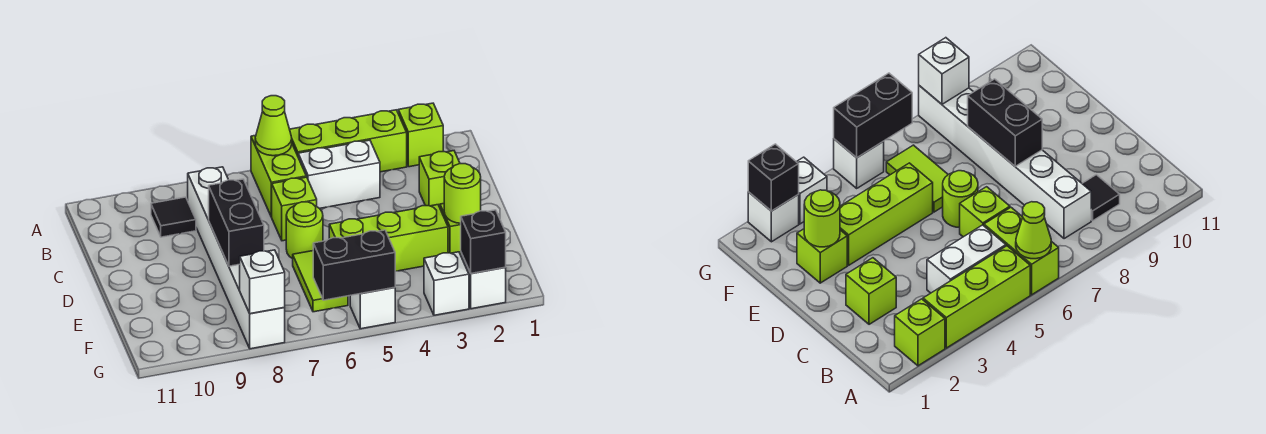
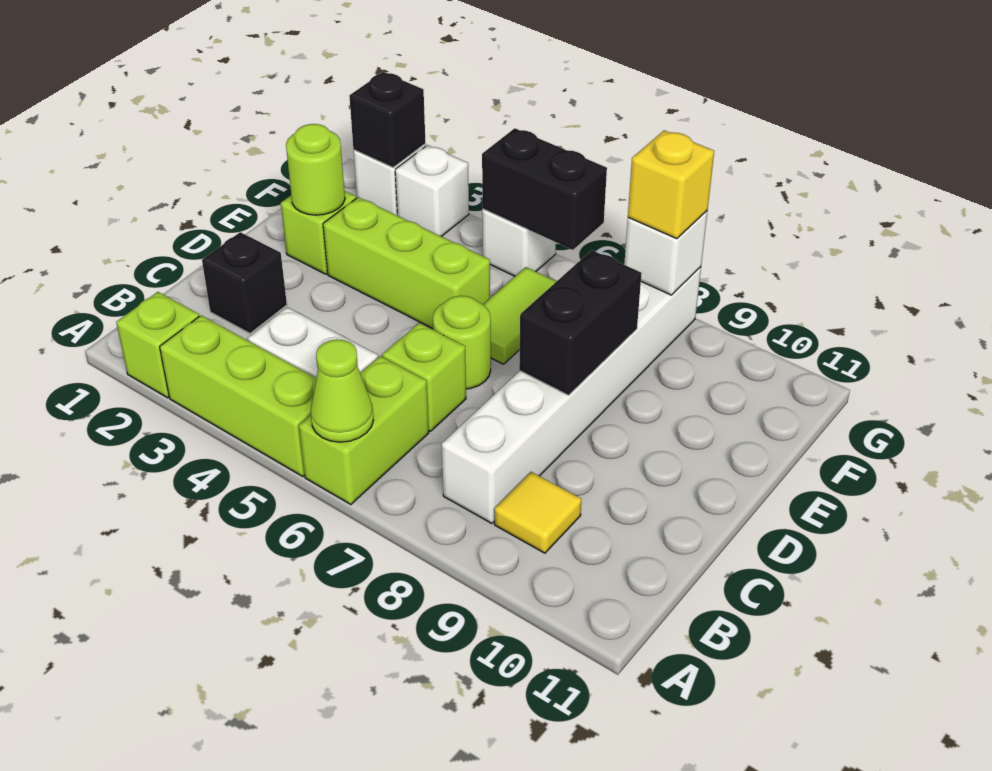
black 1x1 tile [151,197,196,237] -> yellow 1x1 tile [495,472,581,553]
lime 1x1 brick [419,151,460,207] -> black 1x1 brick [202,232,287,333]
none -> yellow 1x1 brick [628,130,714,239]

